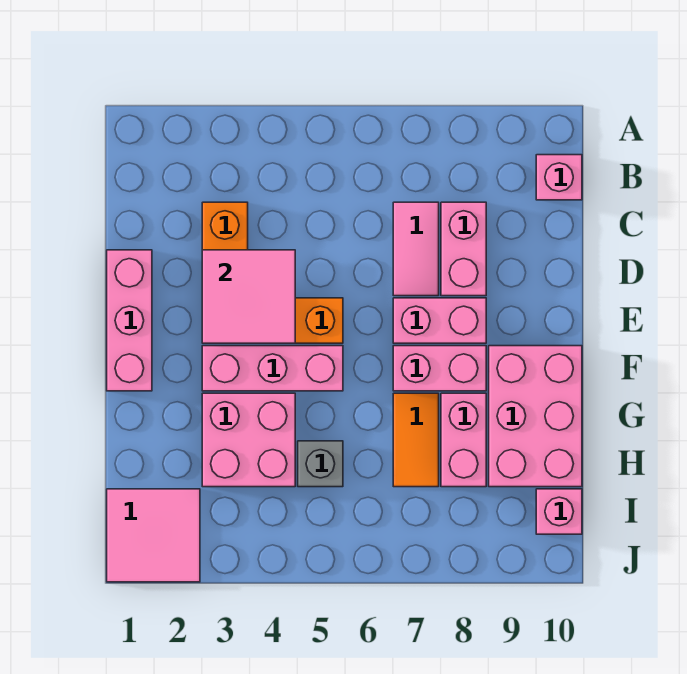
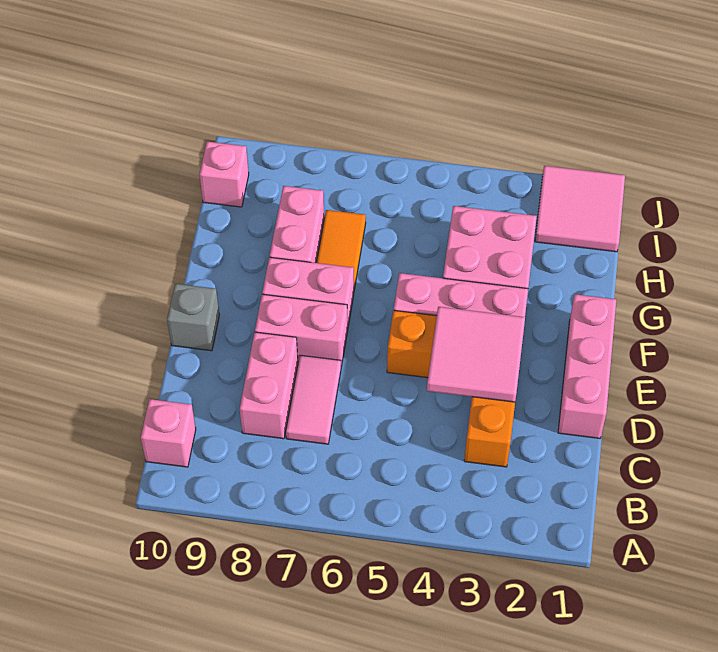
pink 2x3 brick [489,346,582,487] -> none
grey 1x1 brick [298,441,343,487] -> grey 1x1 brick moved to [167,284,219,351]

